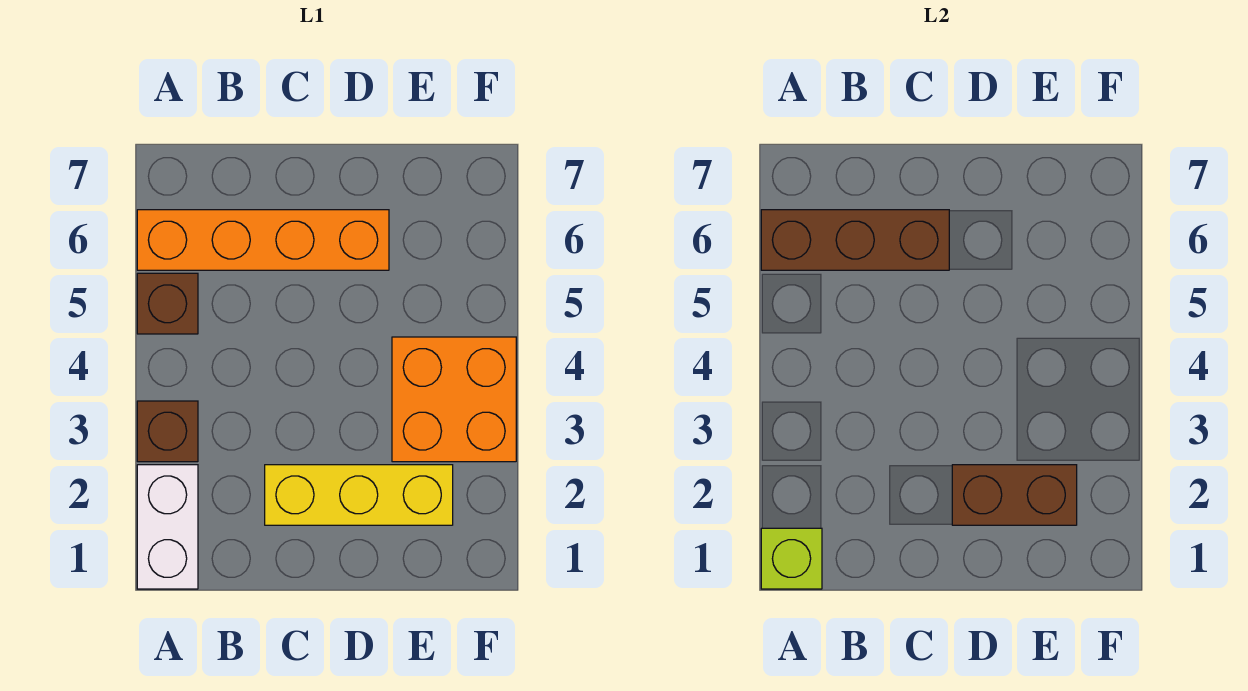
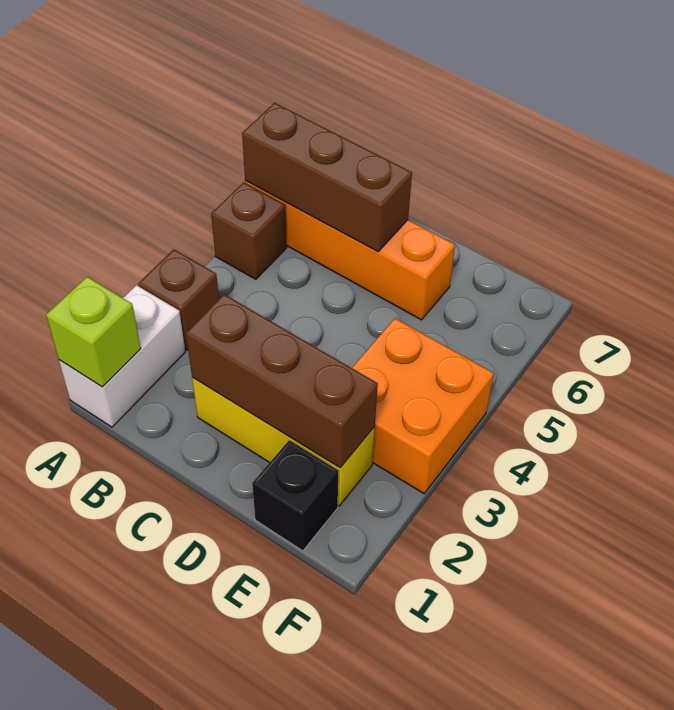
brown 1x2 brick [952,465,1077,525] -> brown 1x3 brick [186,294,378,468]
none -> black 1x1 brick [252,440,338,551]

